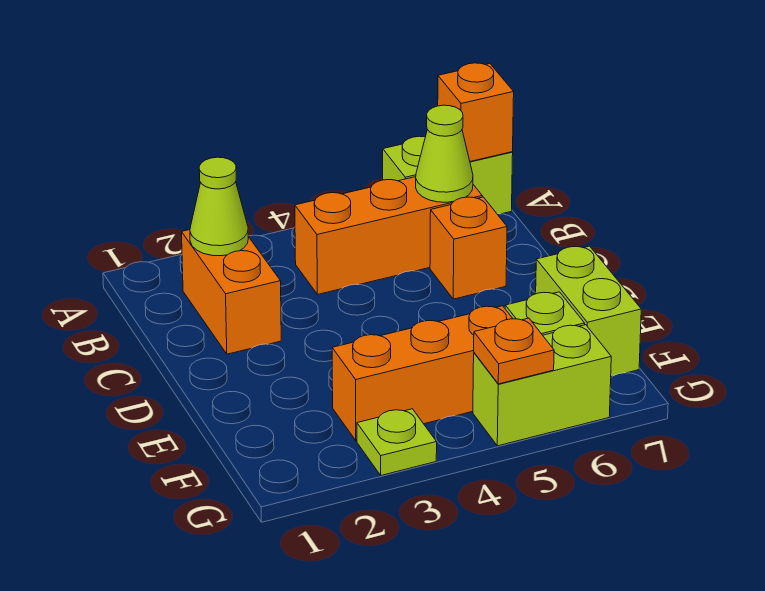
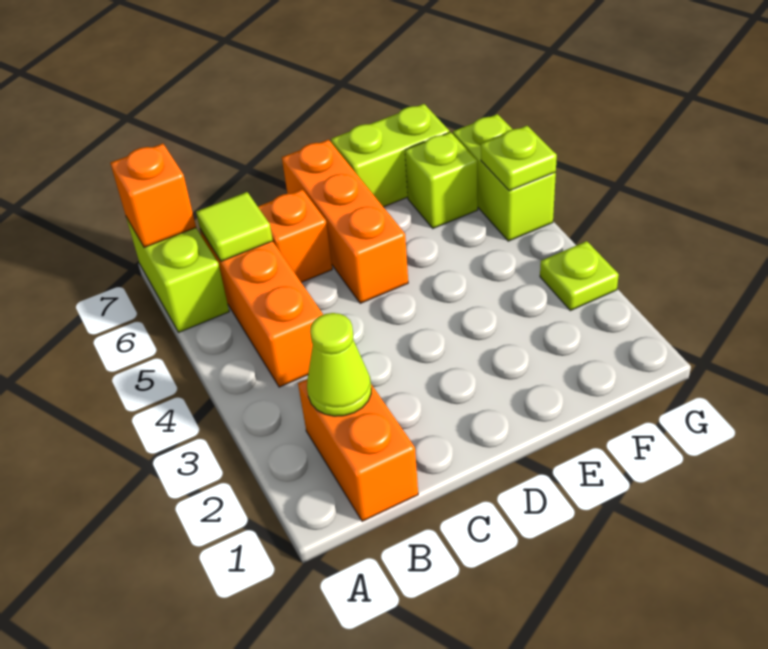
orange 1x2 brick [182,230,281,354] -> orange 1x2 brick turned to [298,380,418,521]
lime 1x1 cone [416,105,473,202] -> lime 1x1 tile [196,192,273,261]
orange 1x3 brick [332,306,513,441] -> orange 1x3 brick moved to [282,140,408,303]
orange 1x1 plate [474,318,554,384] -> lime 1x1 plate [481,126,557,191]

